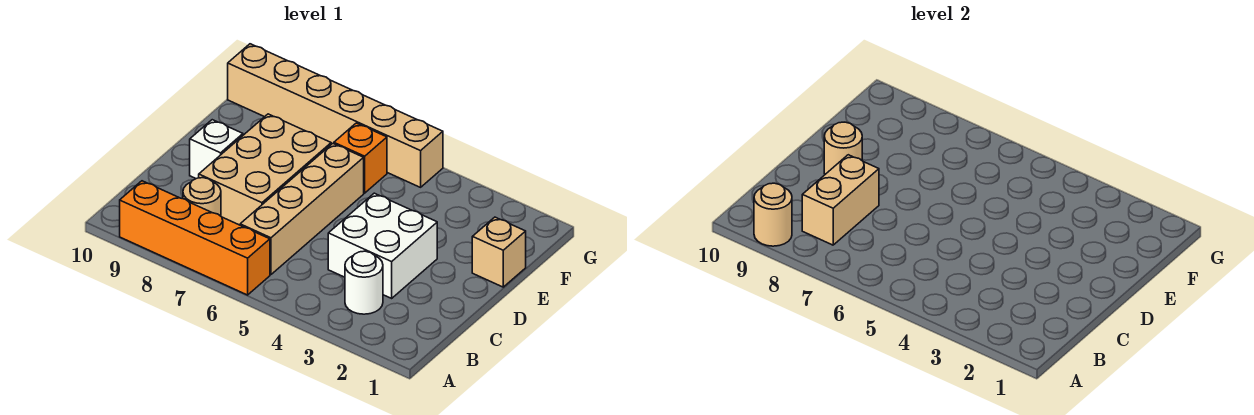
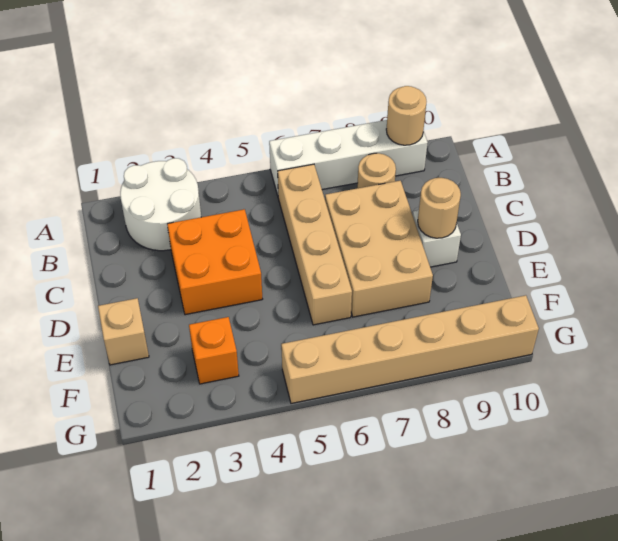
orange 1x4 brick [120,181,270,295] -> white 1x4 brick [269,120,428,196]
white 1x1 round brick [345,251,383,314] -> white 2x2 round brick [120,158,201,251]
tan 1x2 brick [802,155,879,245] -> none
white 2x2 brick [328,193,437,298] -> orange 2x2 brick [167,209,262,315]
orange 1x1 brick [334,123,387,193] -> orange 1x1 brick moved to [189,317,239,384]

